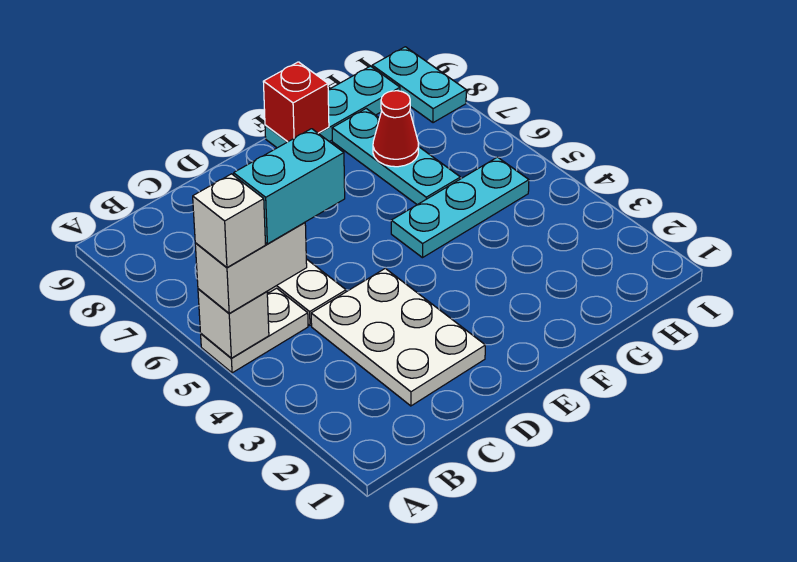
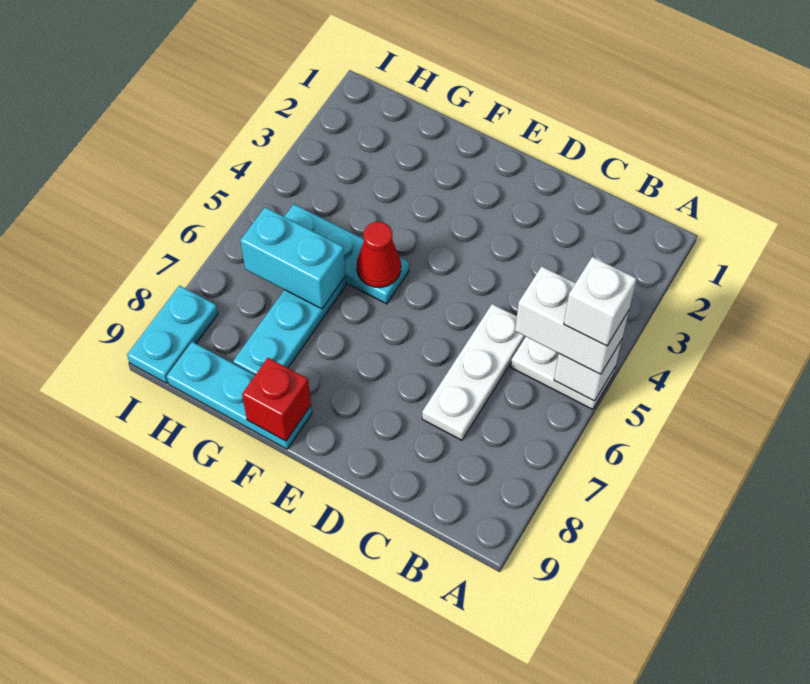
cyan 1x2 brick [234,129,345,244] -> cyan 1x2 brick moved to [240,207,345,309]
white 2x3 plate [311,268,485,406] -> none
red 1x1 cone [373,91,419,167] -> red 1x1 cone moved to [357,222,401,287]

